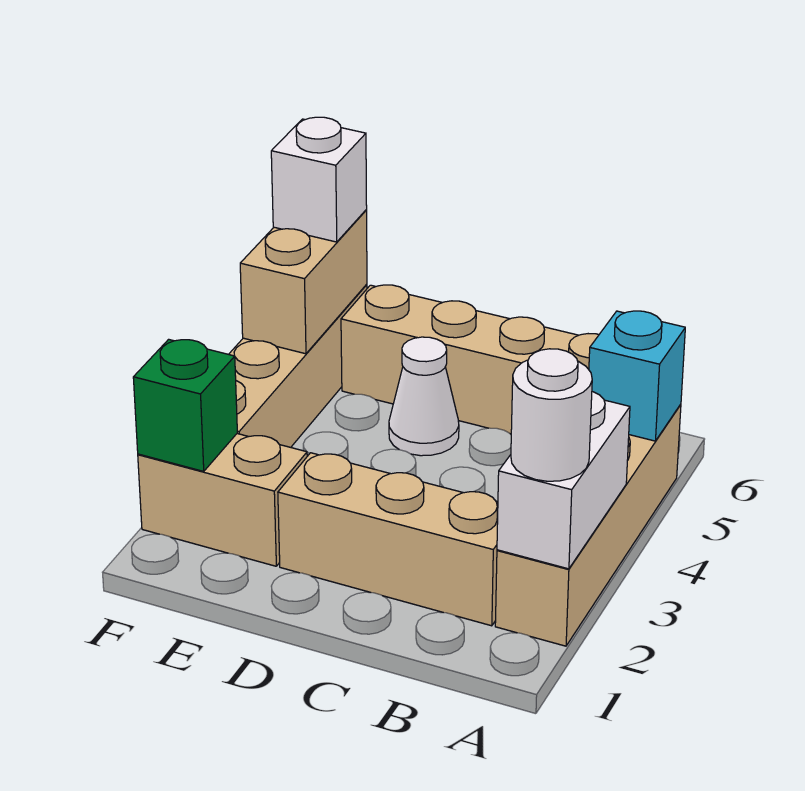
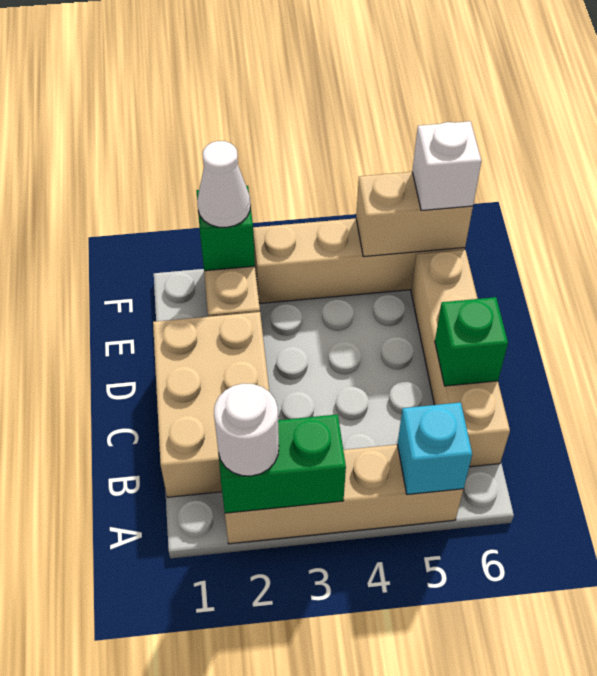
white 1x2 brick [497,392,630,569] -> green 1x2 brick [219,414,346,513]
tan 1x3 brick [278,453,498,626] -> tan 2x3 brick [153,312,269,497]
none -> green 1x1 brick [435,297,508,386]
white 1x1 cone [389,337,459,456] -> white 1x1 cone moved to [197,141,250,227]

